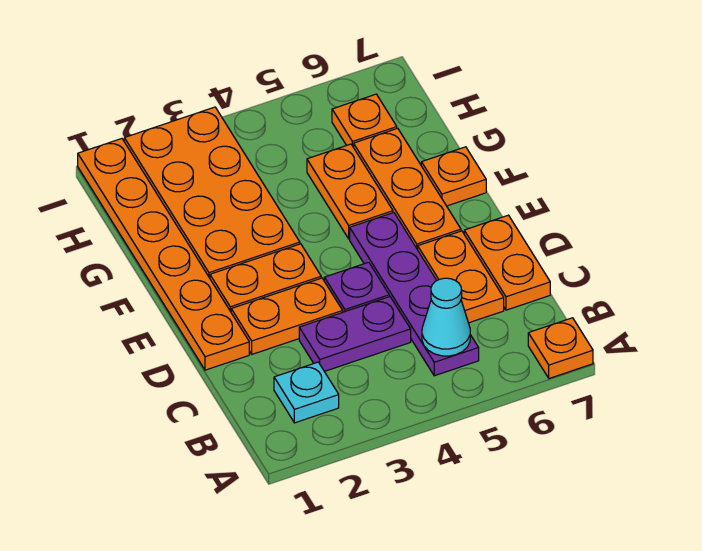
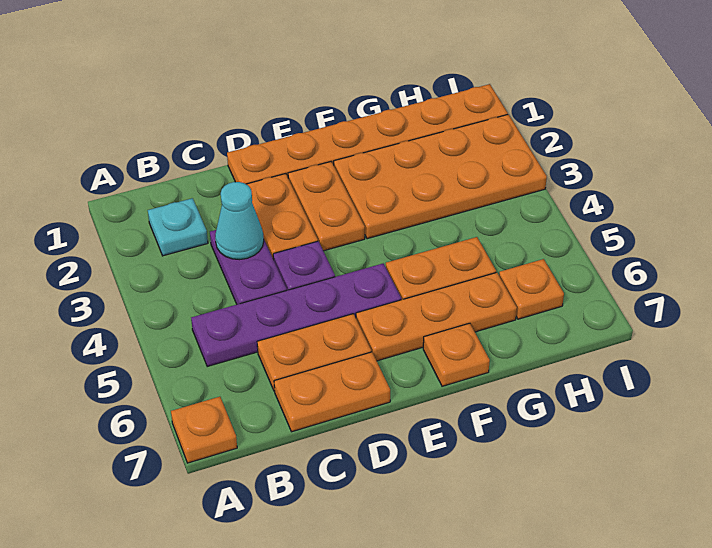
cyan 1x1 cone [422,278,470,356] -> cyan 1x1 cone moved to [215,182,264,260]

